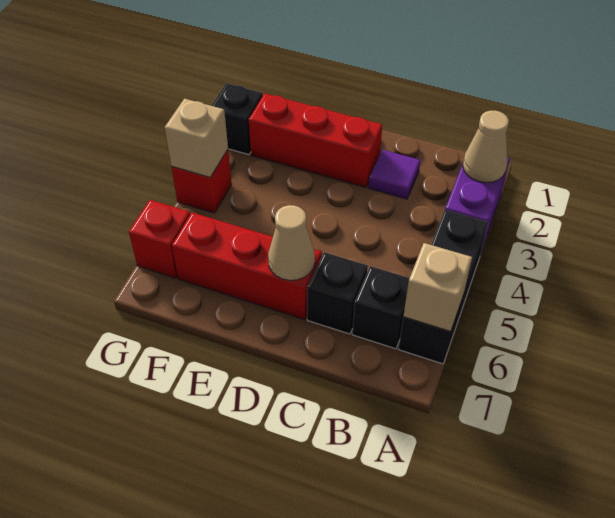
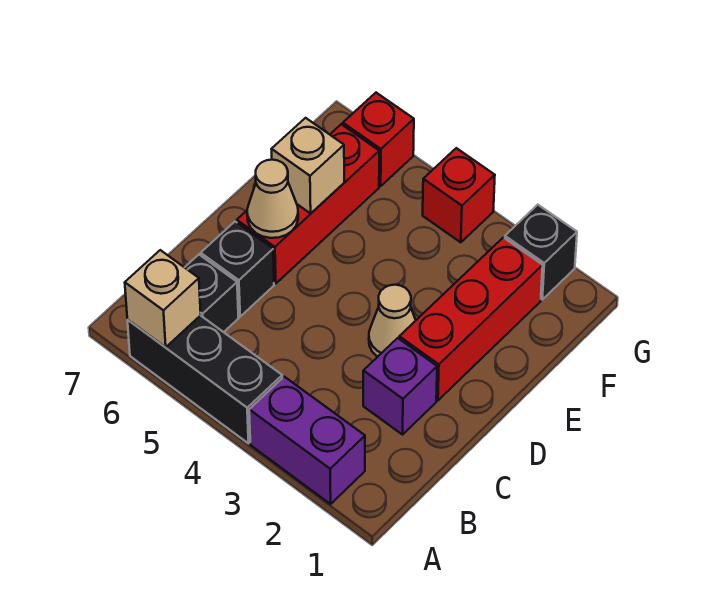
tan 1x1 cone [463,111,509,183] -> tan 1x1 cone moved to [369,285,416,357]
purple 1x1 tile [369,150,421,199] -> purple 1x1 brick [363,338,437,435]
tan 1x1 brick [165,99,228,177] -> tan 1x1 brick moved to [272,118,344,213]

